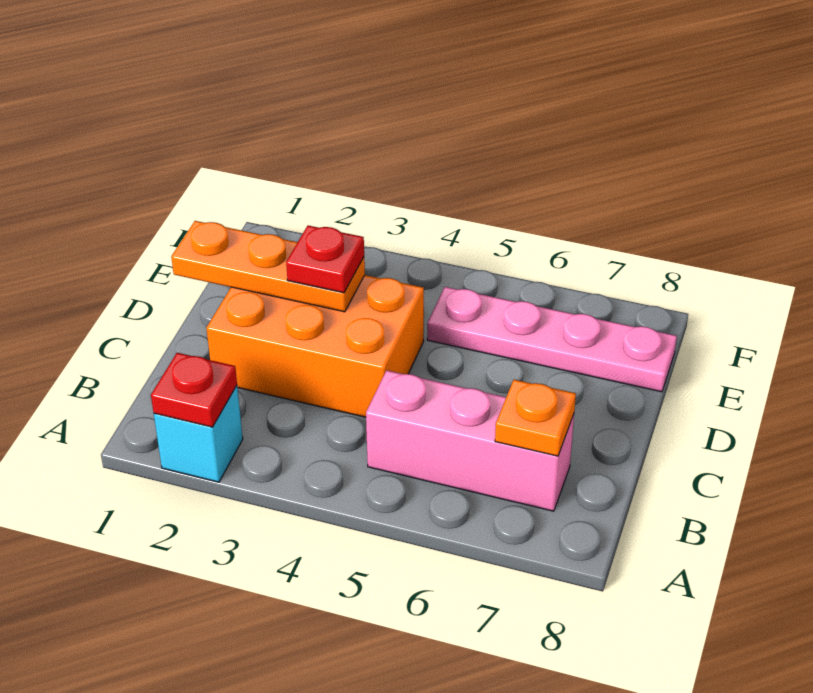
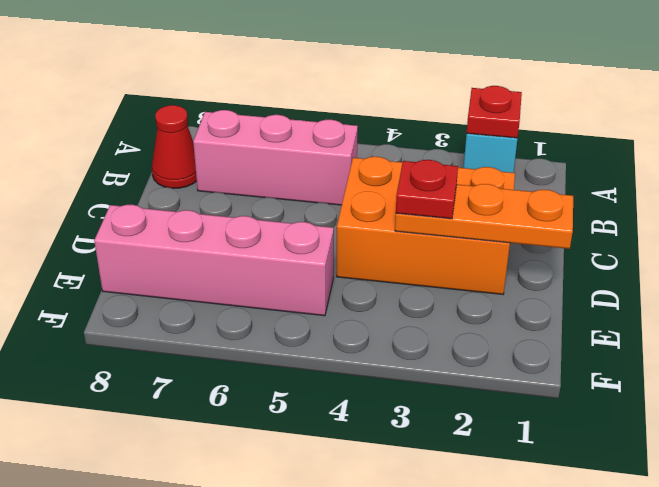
orange 1x1 plate [495,380,576,456] -> none
none -> red 1x1 cone [152,105,197,188]
pink 1x4 plate [427,287,677,392] -> pink 1x4 brick [94,205,334,316]

